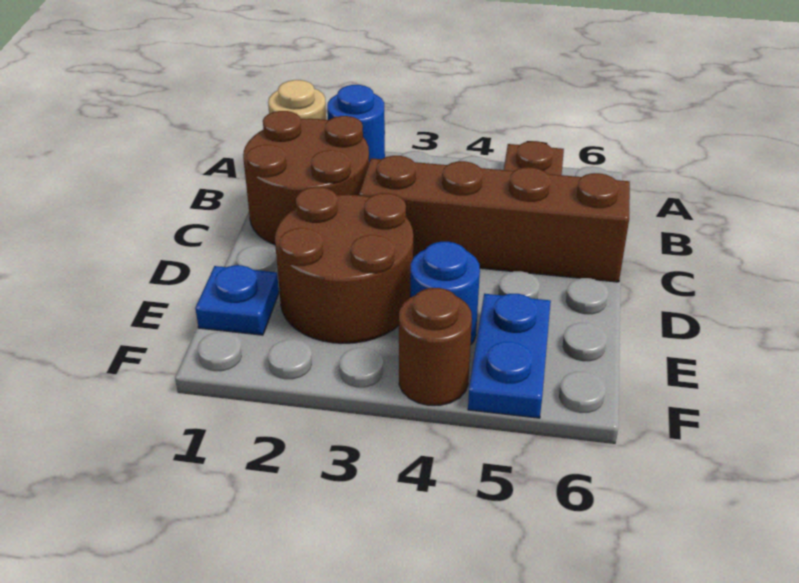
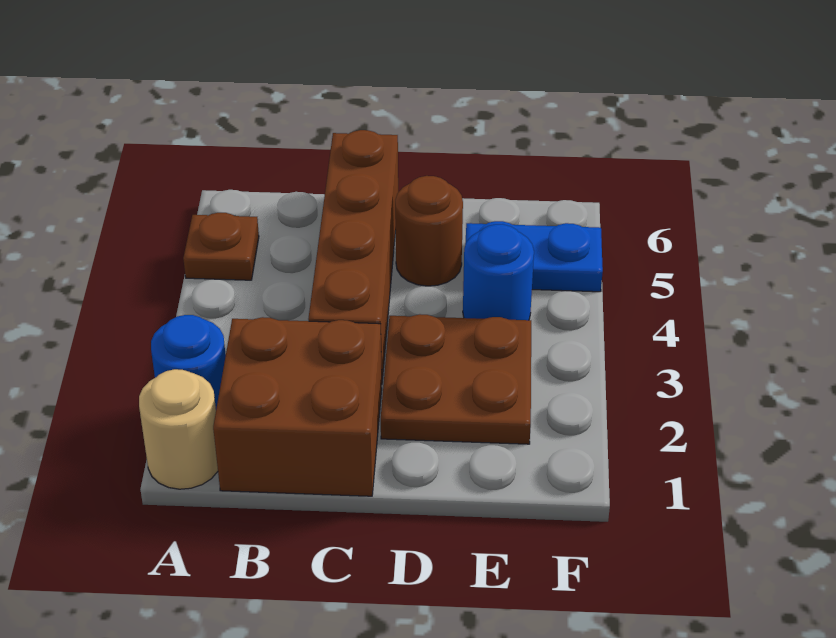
brown 2x2 round brick [243,111,369,245] -> brown 2x2 brick [213,317,382,496]
brown 2x2 round brick [275,187,413,343] -> brown 2x2 plate [381,314,531,444]
blue 1x1 plate [195,265,279,335] -> none
brown 1x1 round brick [399,288,472,405] -> brown 1x1 round brick moved to [395,176,463,286]

